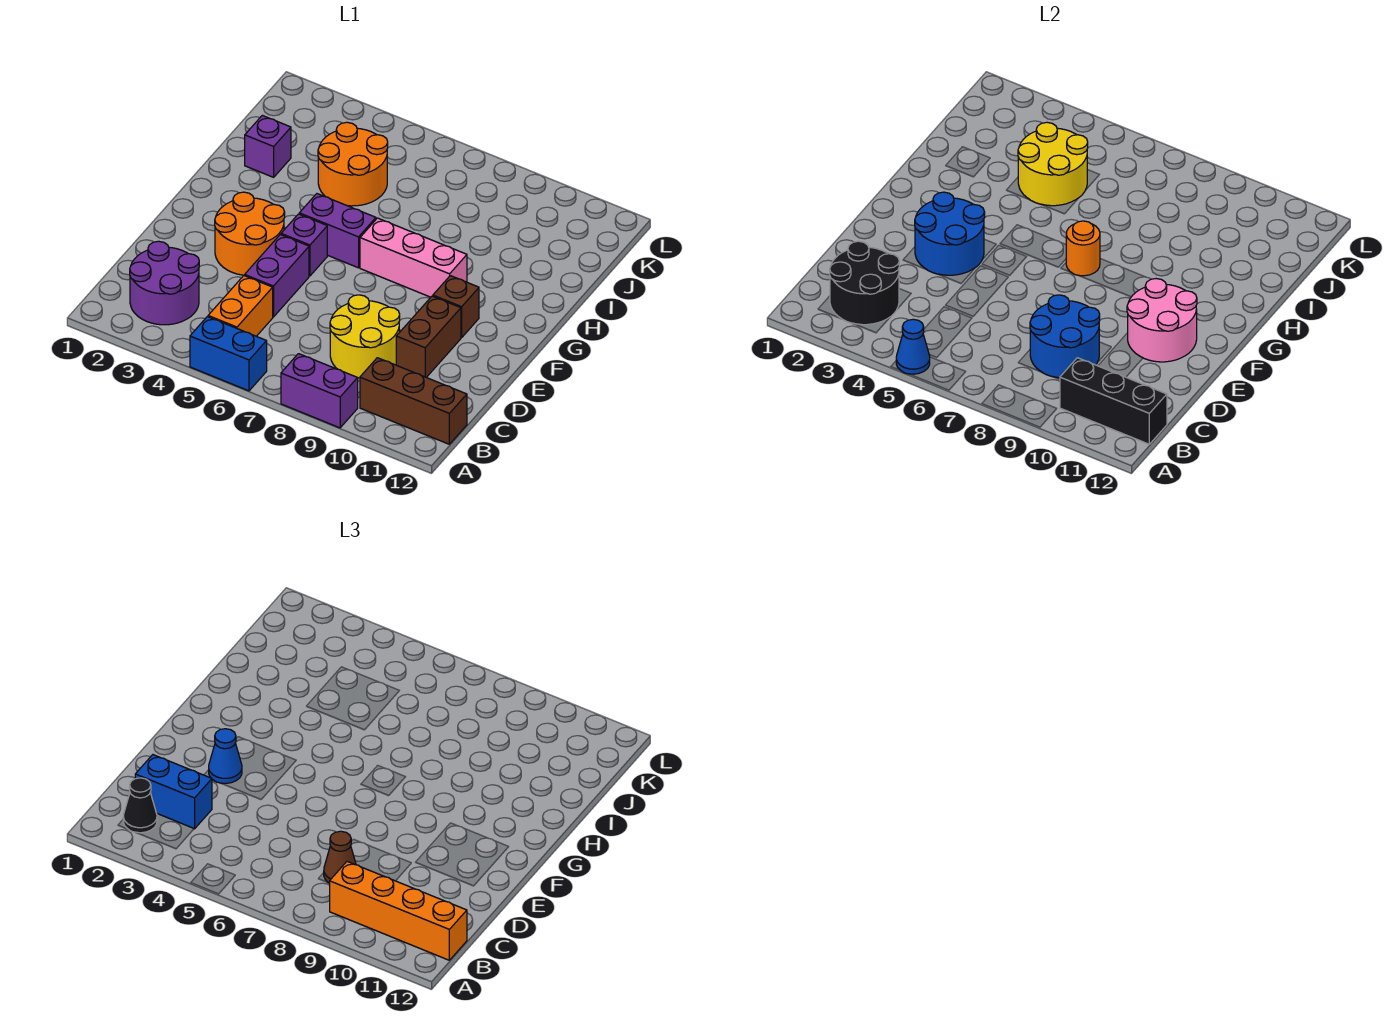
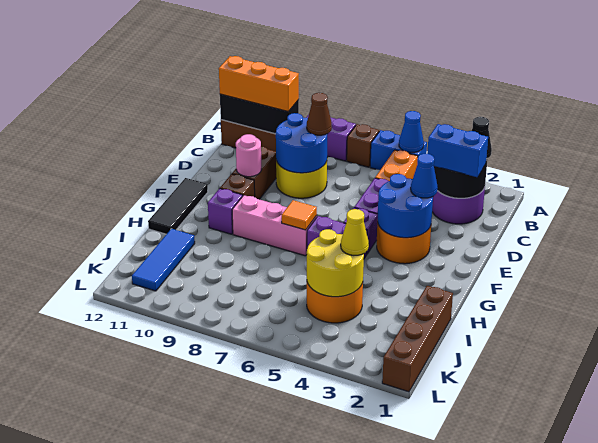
none -> brown 1x1 brick [347,124,379,167]
orange 1x4 brick [330,862,467,960] -> orange 1x3 brick [219,56,299,112]
pink 2x2 round brick [1127,279,1197,362] -> pink 1x1 round brick [236,134,261,177]
none -> black 1x3 tile [148,178,208,234]
orange 1x1 round brick [1066,221,1100,276] -> orange 1x1 tile [282,200,317,230]
none -> brown 1x4 brick [382,286,453,392]
purple 1x1 brick [245,115,291,177] -> purple 1x1 brick moved to [208,188,243,234]
none -> yellow 1x1 cone [341,209,369,255]
none -> blue 1x3 tile [132,229,195,291]

